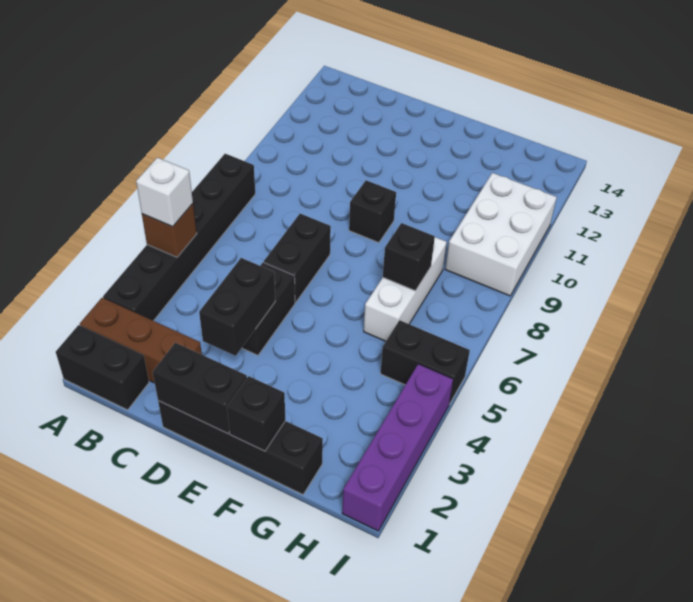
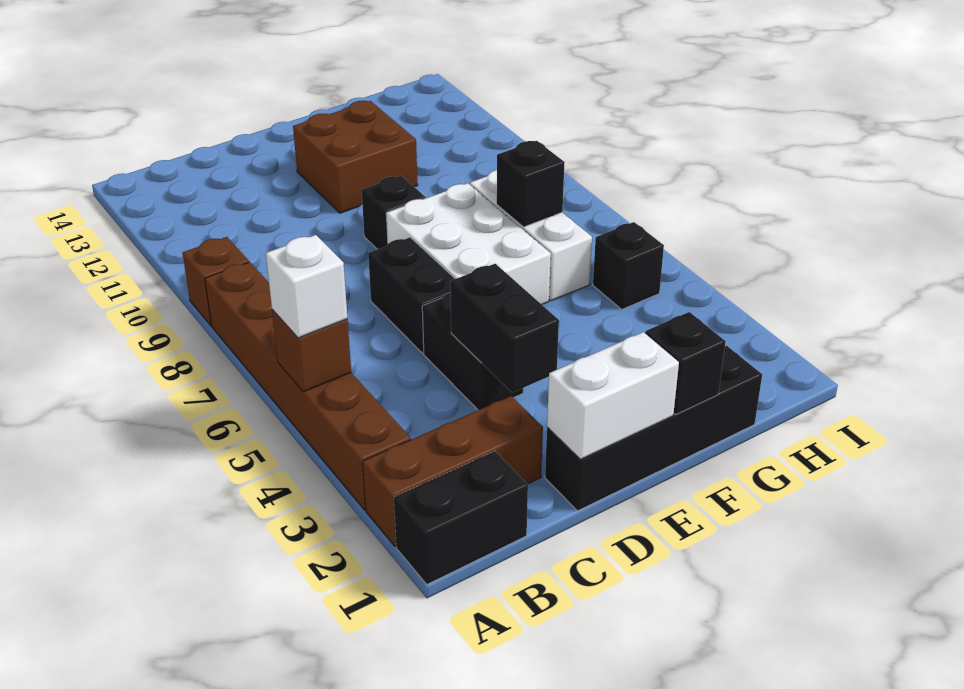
black 1x6 brick [103,154,255,321] -> brown 1x6 brick [205,262,411,510]
none -> brown 1x1 brick [183,237,249,325]
black 1x2 brick [153,343,247,434] -> white 1x2 brick [547,332,679,459]
none -> brown 2x2 brick [293,101,418,213]
black 1x2 brick [380,320,470,404] -> black 1x1 brick [593,222,664,309]
white 2x3 brick [445,173,557,296] -> white 2x3 brick moved to [386,183,551,304]
purple 1x4 brick [342,364,453,531] -> none

